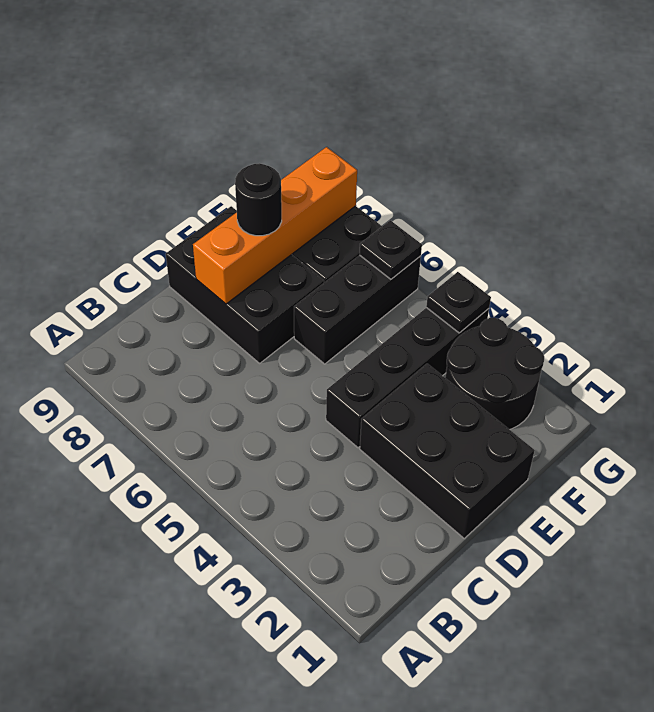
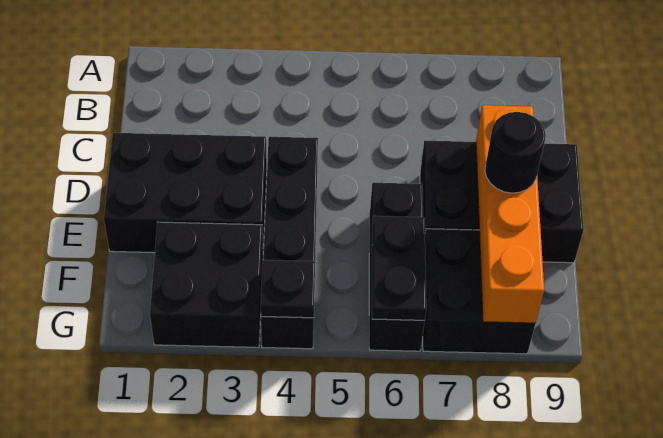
black 2x2 round brick [445,318,544,430] -> black 2x2 brick [150,222,263,347]
black 1x1 plate [360,220,422,279] -> black 1x2 plate [372,216,426,321]

